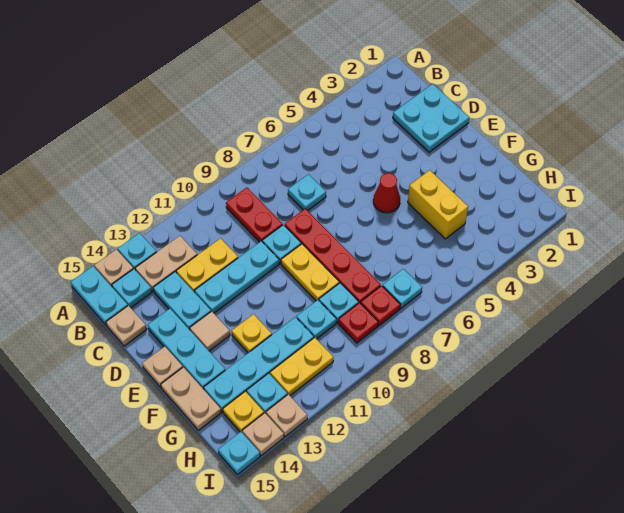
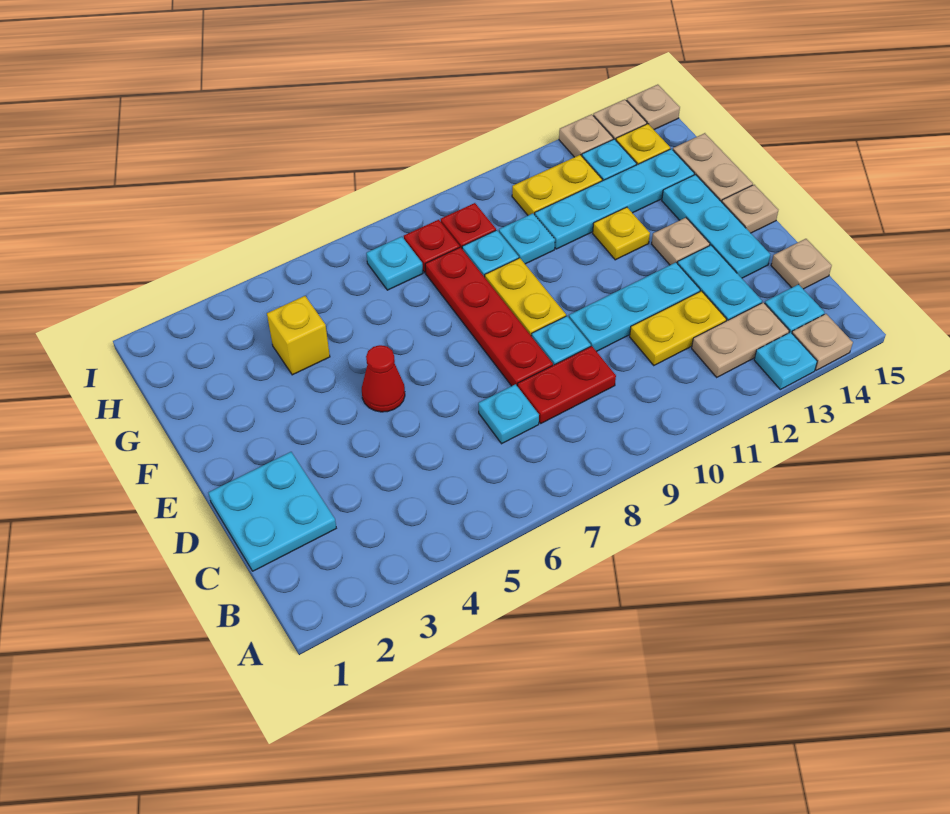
cyan 1x2 plate [71,266,128,326] -> none
red 1x2 plate [226,188,283,242] -> red 1x2 plate turned to [517,346,616,423]
tan 1x1 tile [190,311,230,351] -> tan 1x1 plate [652,218,710,265]
yellow 1x2 brick [408,170,468,239] -> yellow 1x1 brick [267,296,330,375]
cyan 1x1 plate [218,432,260,474] -> tan 1x1 plate [626,85,680,130]

